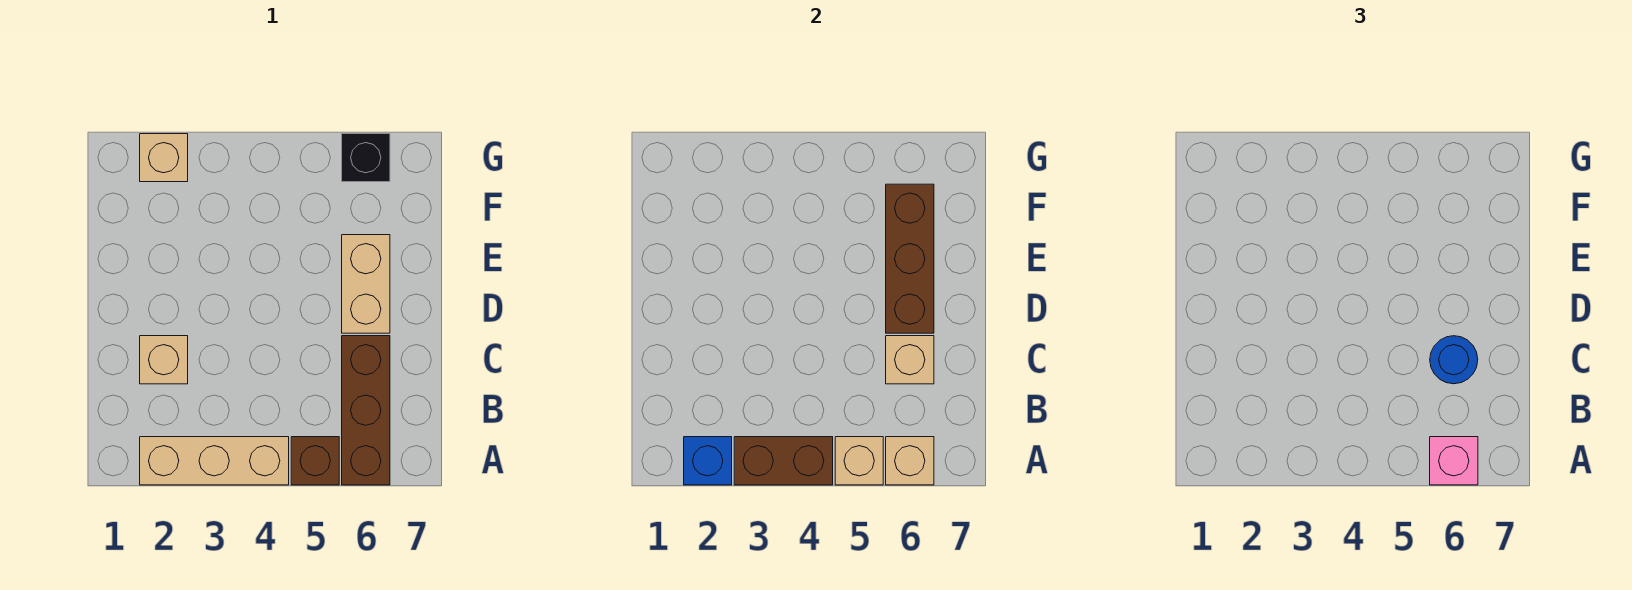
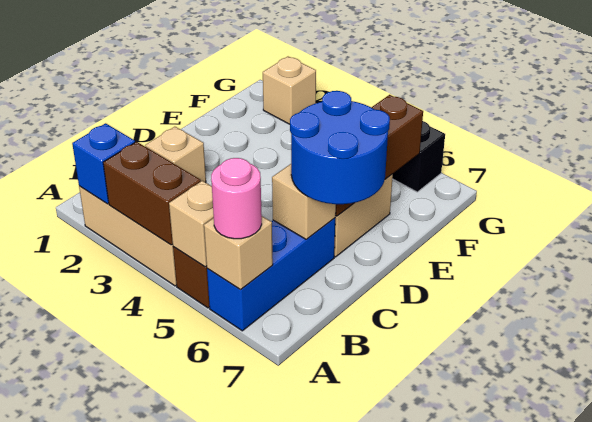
brown 1x3 brick [342,336,390,485] -> blue 1x3 brick [207,218,335,331]
pink 1x1 brick [1430,437,1478,485] -> pink 1x1 round brick [211,158,262,239]
blue 1x1 round brick [1430,336,1478,384] -> blue 2x2 round brick [290,91,390,204]

